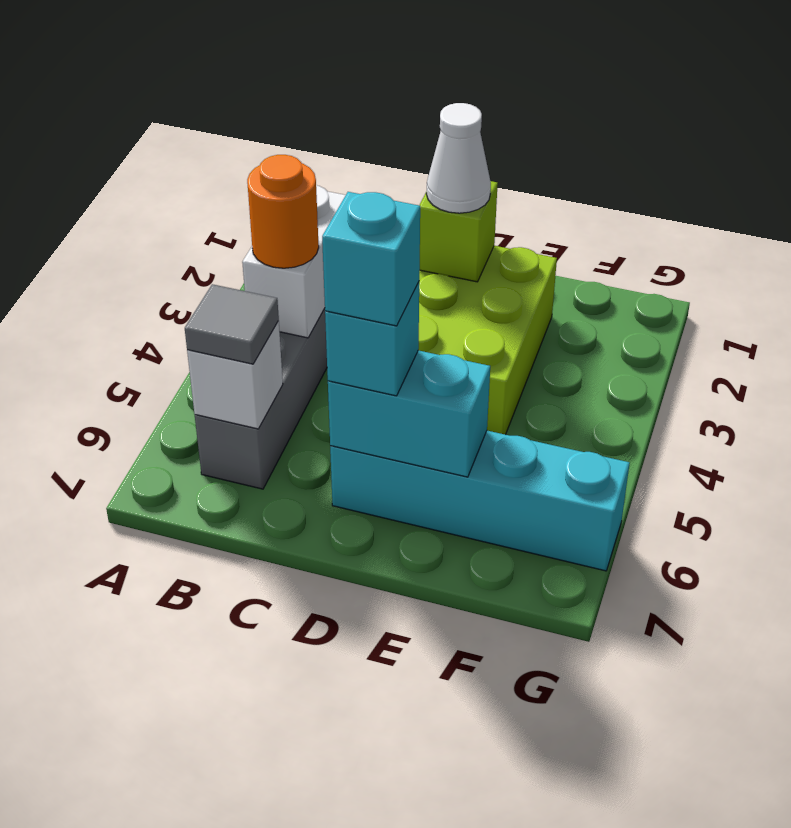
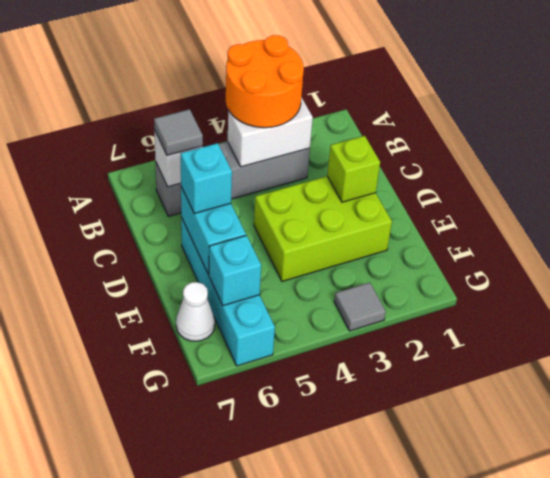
orange 1x1 round brick [247,155,319,268] -> orange 2x2 round brick [226,35,304,128]
white 1x1 cone [426,103,491,213] -> white 1x1 cone moved to [176,282,215,341]
cyan 1x1 brick [322,192,420,326] -> cyan 1x1 brick moved to [209,235,261,306]
none -> grey 1x1 tile [334,283,386,331]

